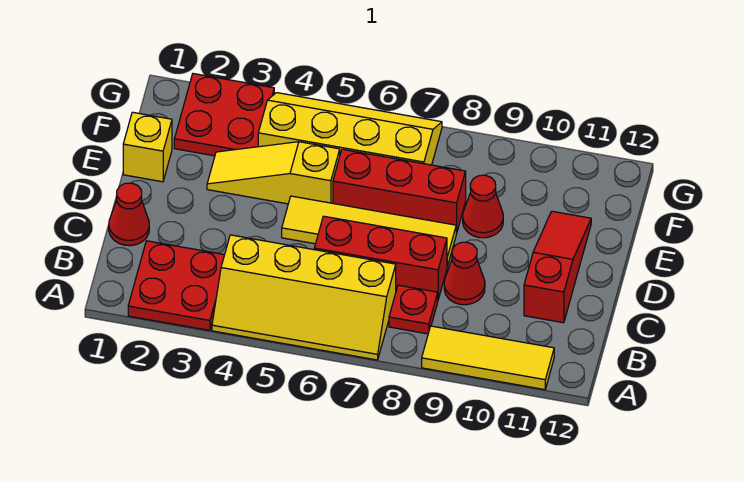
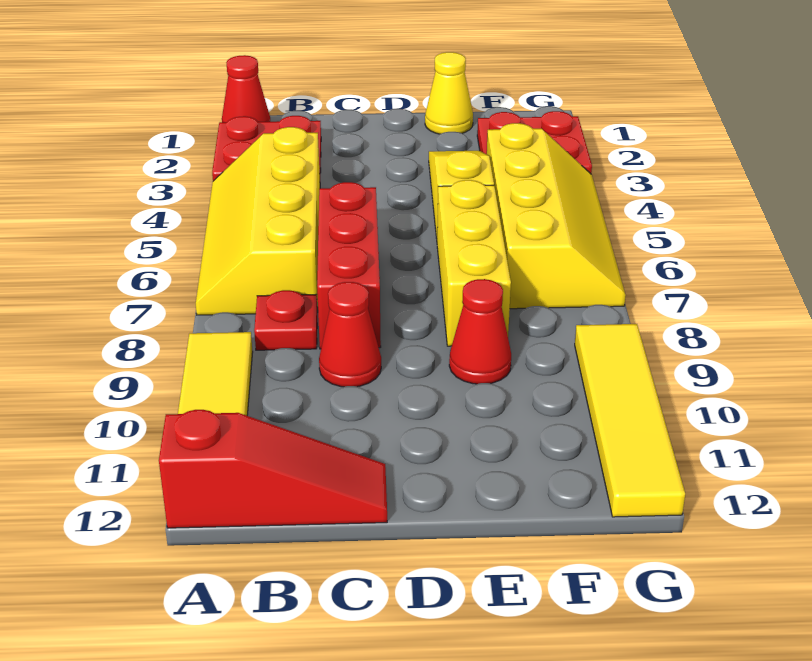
red 1x1 cone [109,183,149,246] -> red 1x1 cone moved to [222,55,271,122]
red 1x3 slope [524,211,591,323] -> red 1x3 slope moved to [159,410,387,528]
yellow 1x4 tile [282,196,456,267] -> yellow 1x4 tile moved to [575,324,685,517]
yellow 1x1 brick [123,112,172,182] -> yellow 1x1 cone [425,52,473,134]
red 1x3 brick [333,149,466,233] -> yellow 1x3 brick [437,180,511,346]

